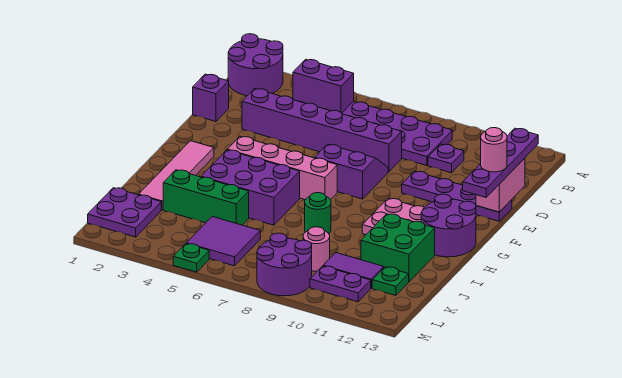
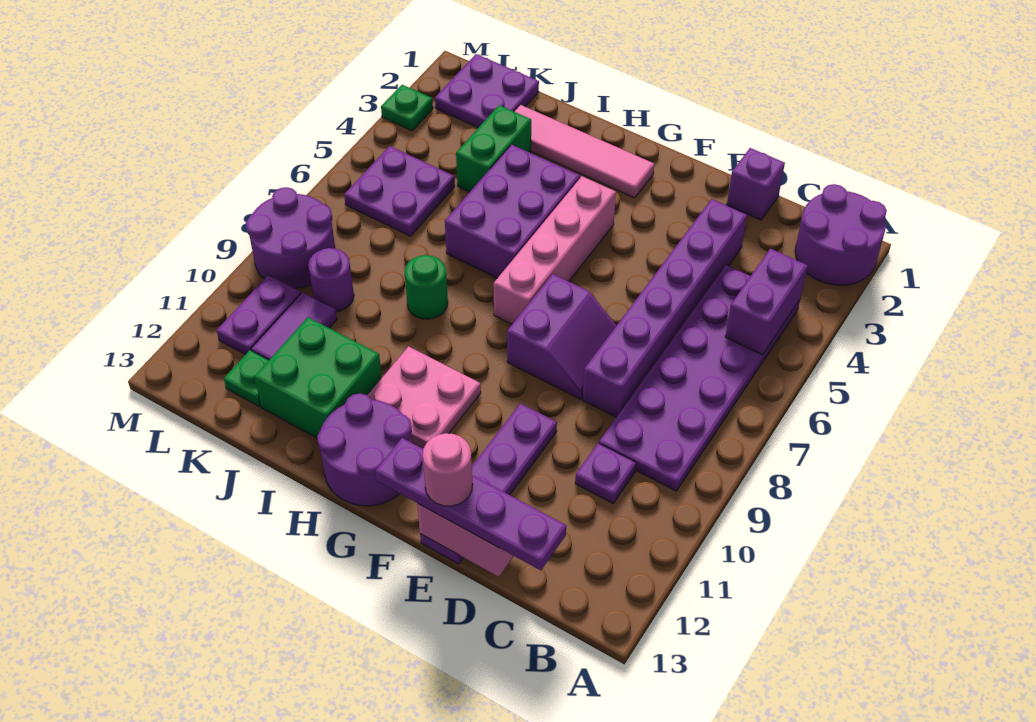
green 1x3 brick [163,170,249,225] -> green 1x2 brick [456,105,531,192]
purple 2x2 tile [186,217,260,266] -> purple 2x2 plate [344,146,455,236]
pink 1x1 round brick [303,227,330,271] -> purple 1x1 round brick [308,248,354,312]
green 1x1 plate [173,244,209,272] -> green 1x1 plate moved to [381,85,433,131]

